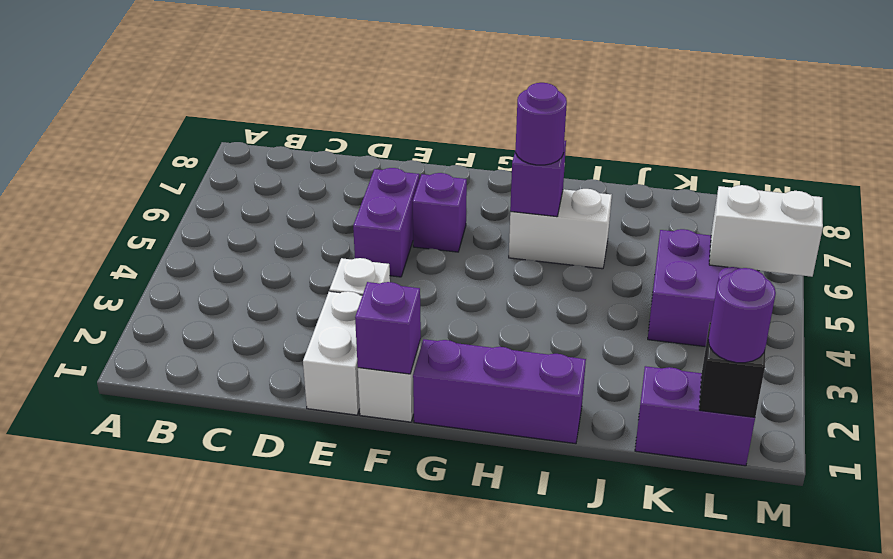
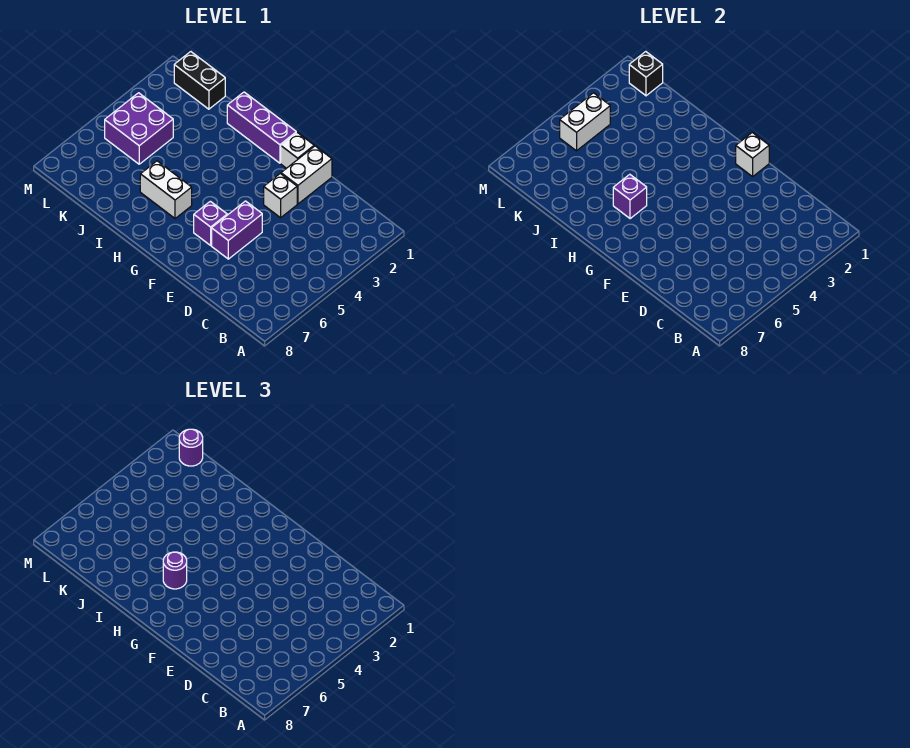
purple 1x1 brick [355,282,421,374] -> white 1x1 brick [736,132,769,177]
purple 1x2 brick [635,366,755,466] -> black 1x2 brick [174,52,225,109]
white 1x2 brick [709,185,823,277] -> white 1x2 brick turned to [560,93,610,151]

